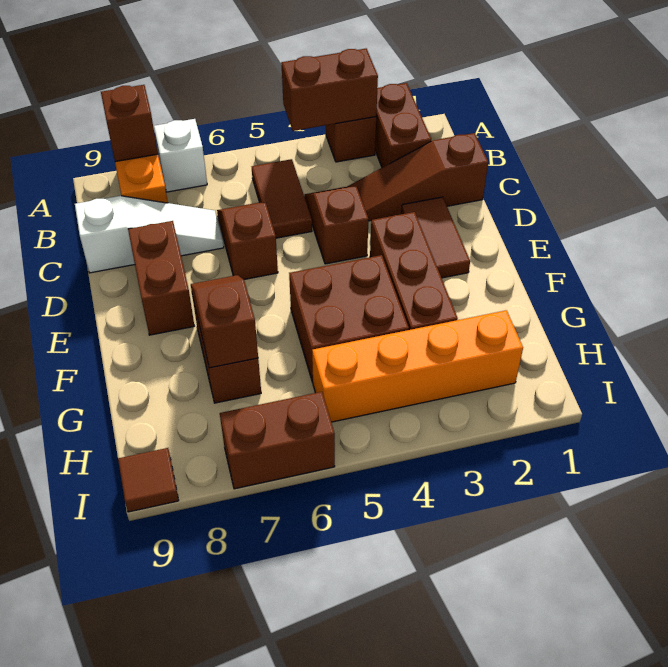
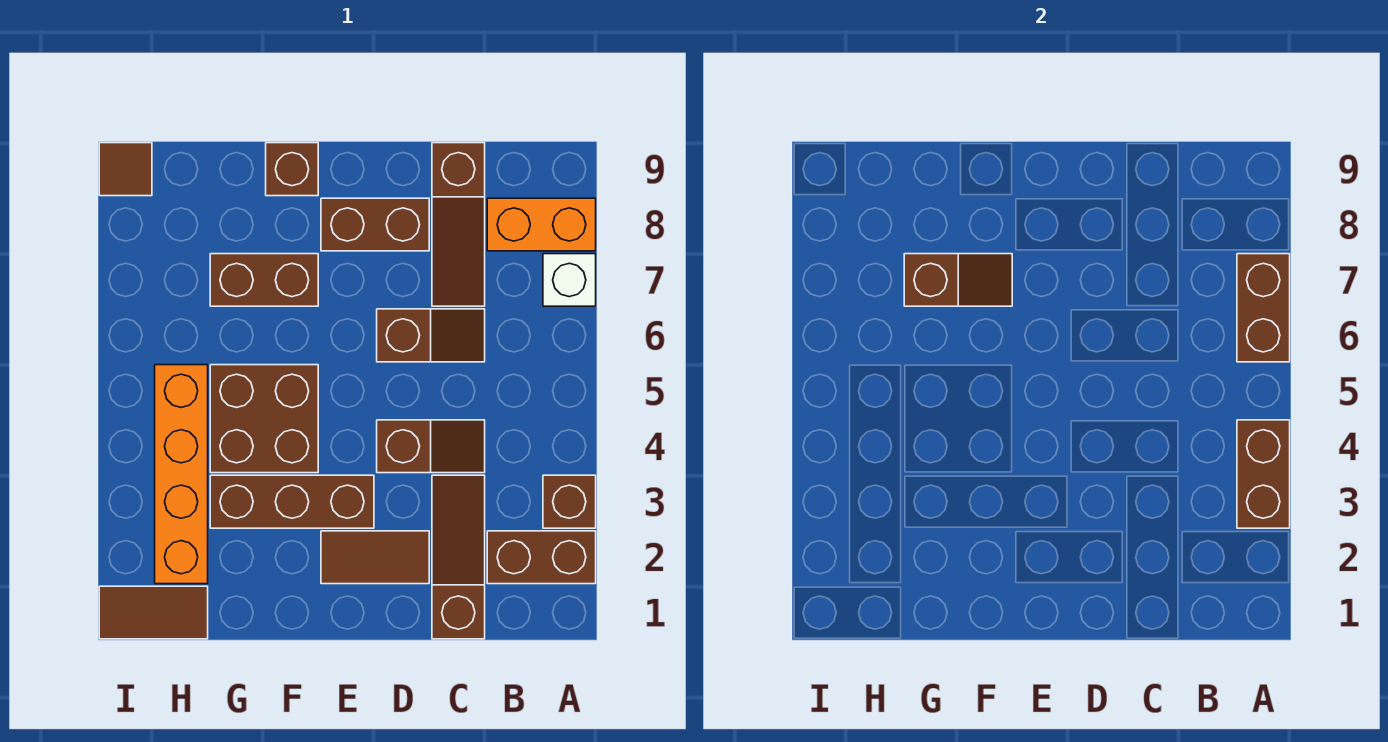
brown 1x1 brick [101,85,158,162] -> brown 1x1 brick moved to [266,143,318,196]
brown 1x2 tile [252,159,312,238] -> brown 1x2 tile moved to [99,586,208,639]
white 1x3 slope [75,196,224,273] -> brown 1x3 slope [432,143,485,306]
brown 1x2 brick [220,392,335,489] -> brown 1x2 brick moved to [1237,254,1290,362]

